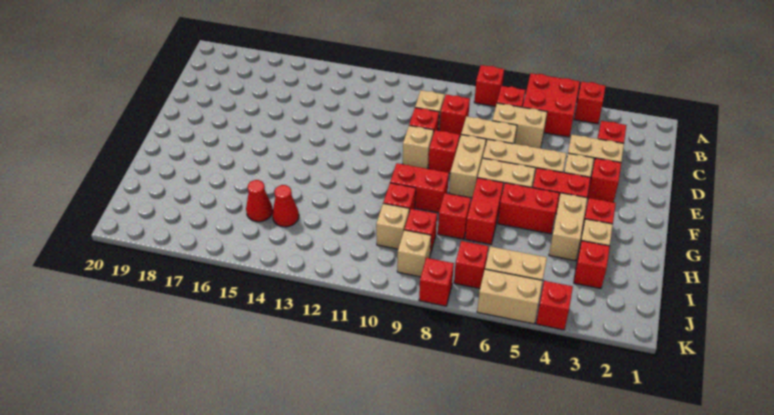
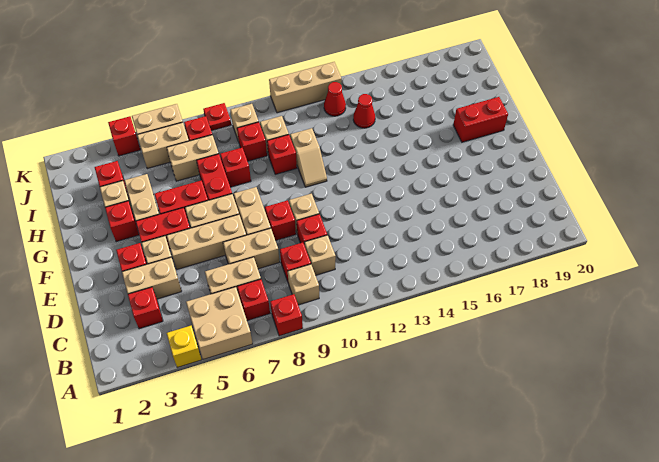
red 1x1 brick [574,82,605,124] -> yellow 1x1 brick [167,326,202,367]
red 2x2 brick [523,73,580,137] -> tan 2x2 brick [186,287,253,359]
none -> tan 1x1 brick [288,264,319,305]
red 1x2 brick [390,163,449,213] -> red 1x2 brick moved to [453,97,508,142]
none -> tan 1x2 slope [290,128,327,187]
none -> tan 1x2 brick [167,135,219,181]
red 1x1 cone [246,180,273,222] -> red 1x1 cone moved to [324,82,346,116]
red 1x1 brick [419,258,454,306] -> red 1x1 plate [203,103,231,131]
none -> tan 1x3 brick [269,62,342,113]

